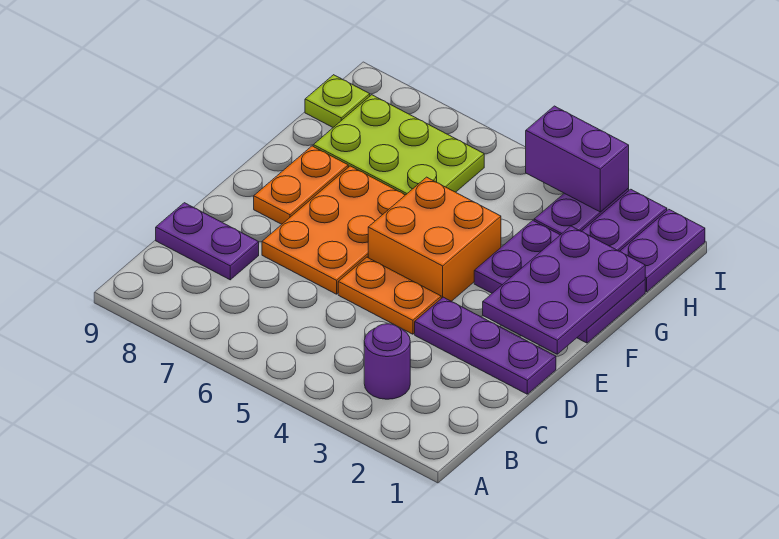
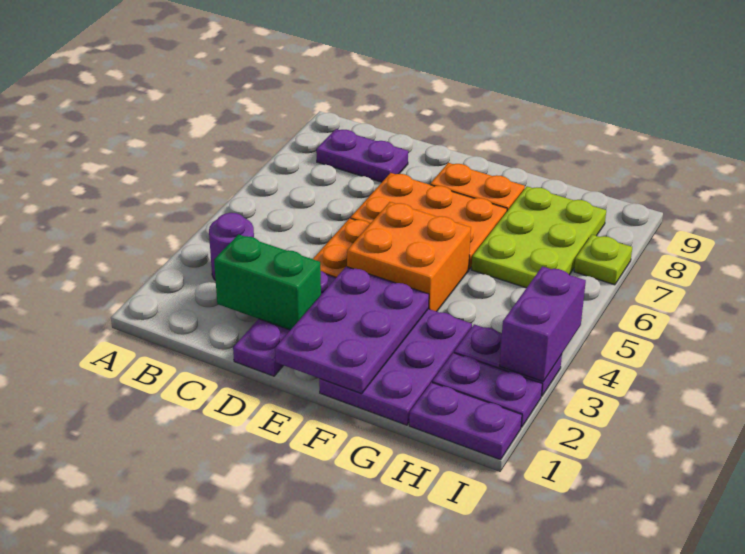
none -> green 1x2 brick [214,234,321,330]
purple 1x2 plate [156,203,259,280] -> purple 1x2 plate turned to [316,129,408,182]
purple 2x3 plate [483,226,645,354] -> purple 2x3 plate turned to [275,266,429,394]
lime 1x1 plate [305,75,370,127] -> lime 1x1 plate moved to [574,235,632,285]

